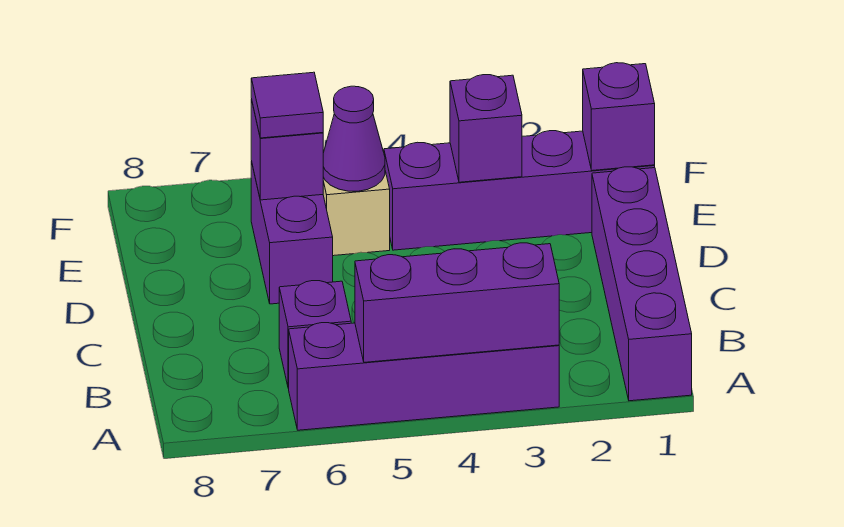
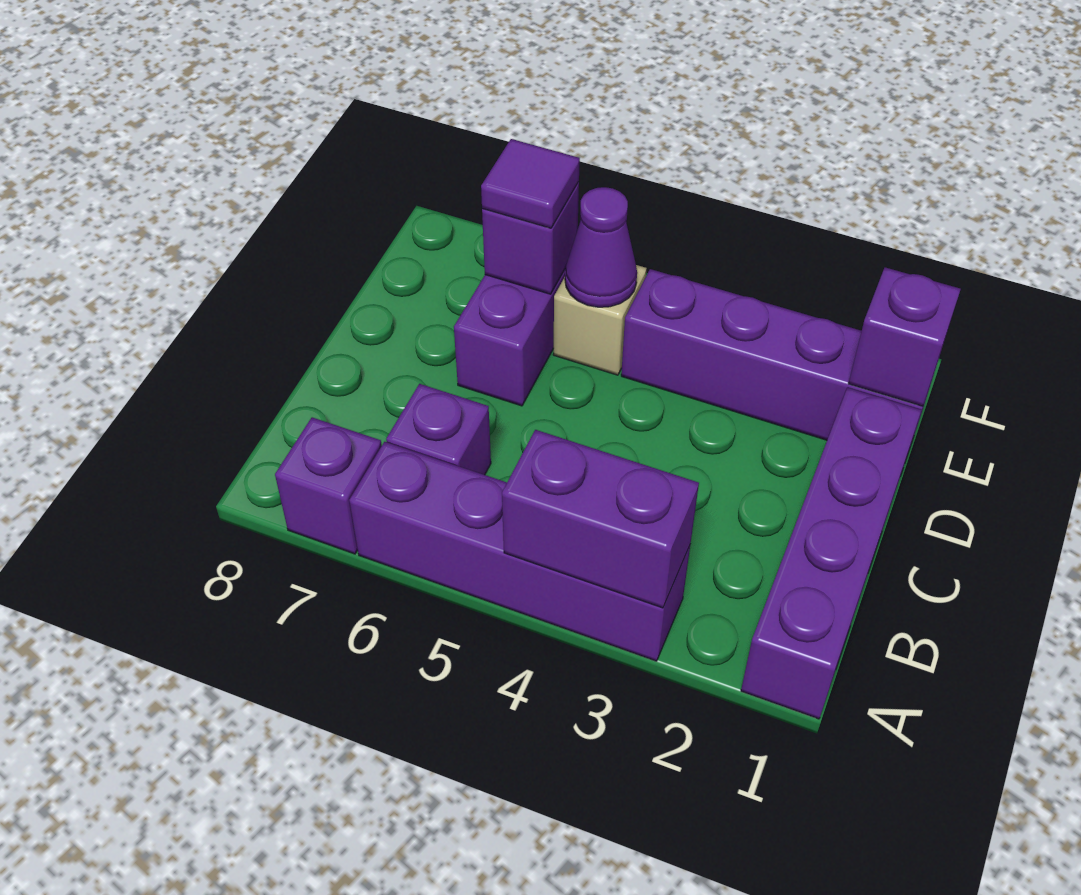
purple 1x3 brick [355,243,559,362] -> purple 1x2 brick [502,430,699,608]
purple 1x1 brick [450,75,522,182] -> purple 1x1 brick moved to [275,417,382,554]

